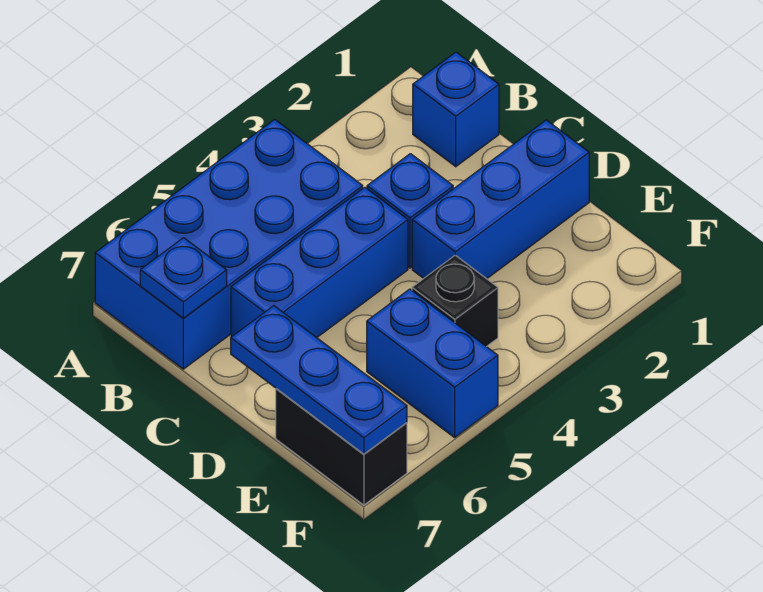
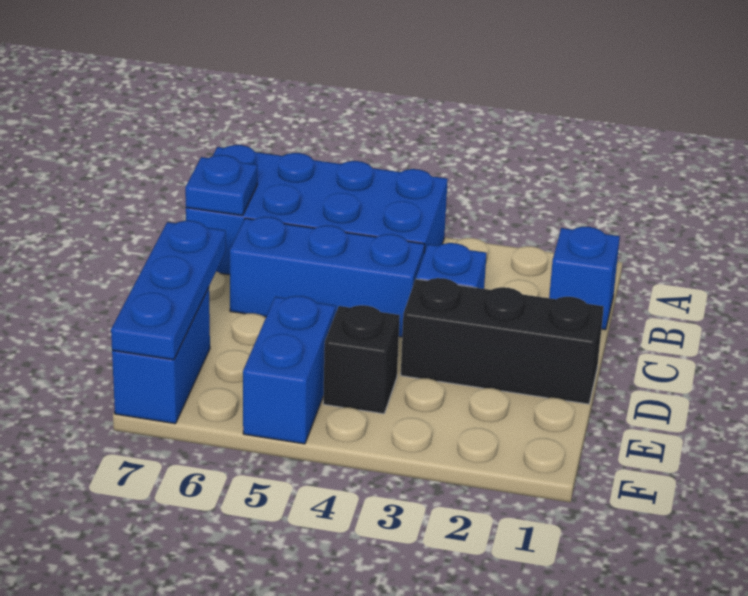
blue 1x3 brick [412,120,589,279] -> black 1x3 brick [401,278,604,404]
black 1x2 brick [276,389,407,505] -> blue 1x2 brick [112,288,210,424]

